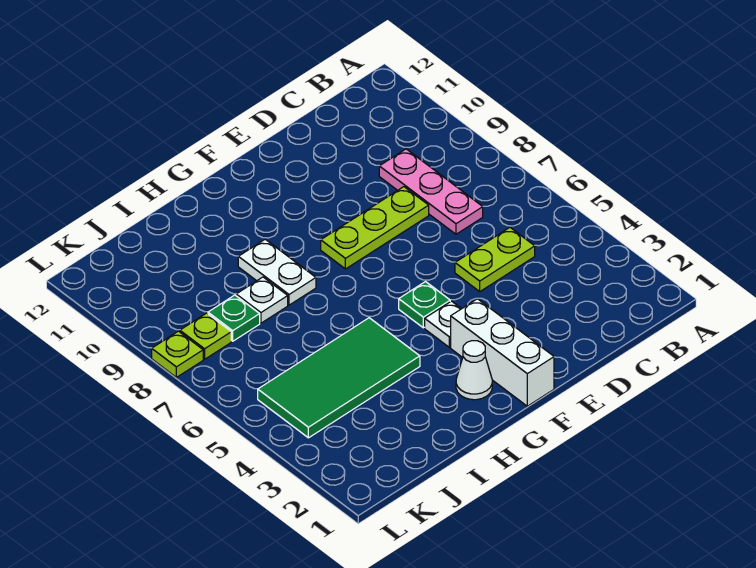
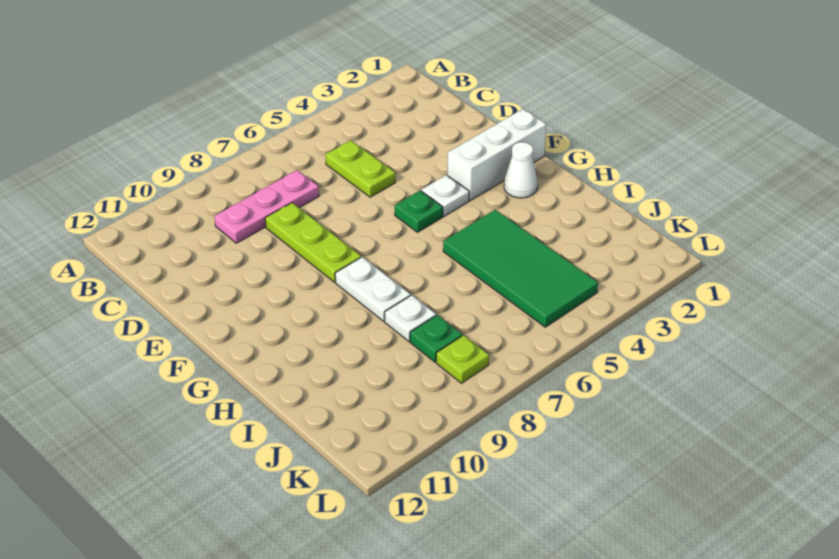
white 1x2 plate [238,239,316,305] -> white 1x2 plate turned to [335,257,411,321]
lime 1x1 plate [152,331,203,377] -> none

